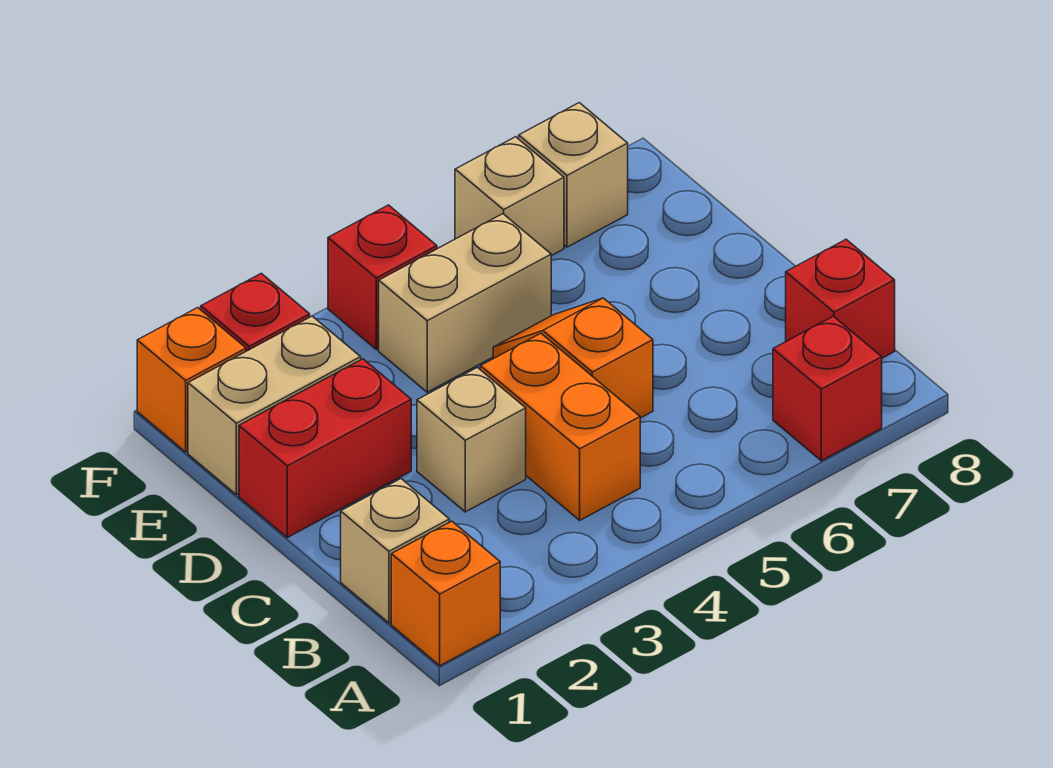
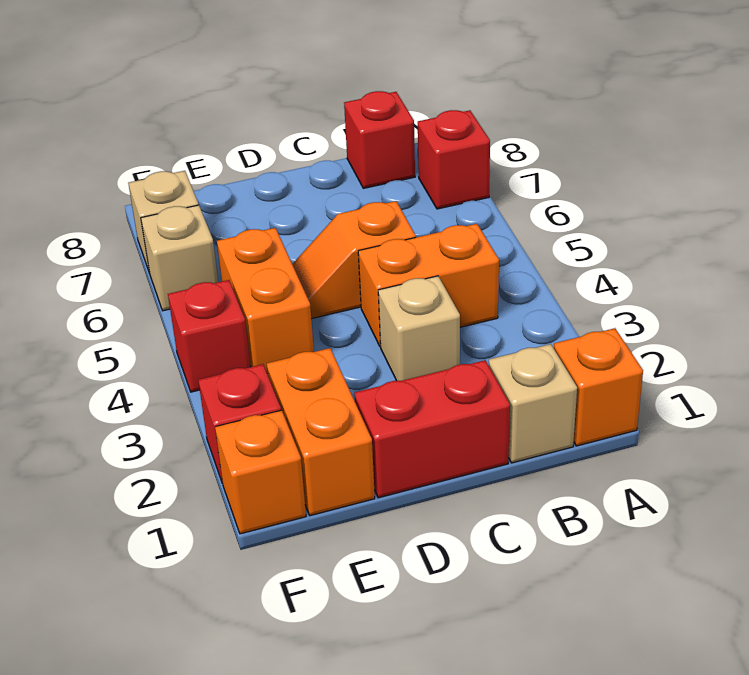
red 1x2 brick [239,359,411,537] -> red 1x2 brick turned to [354,360,510,498]
tan 1x2 brick [188,316,361,495] -> orange 1x2 brick [267,348,375,516]
tan 1x2 brick [379,214,551,392] -> orange 1x2 brick [217,228,314,374]

